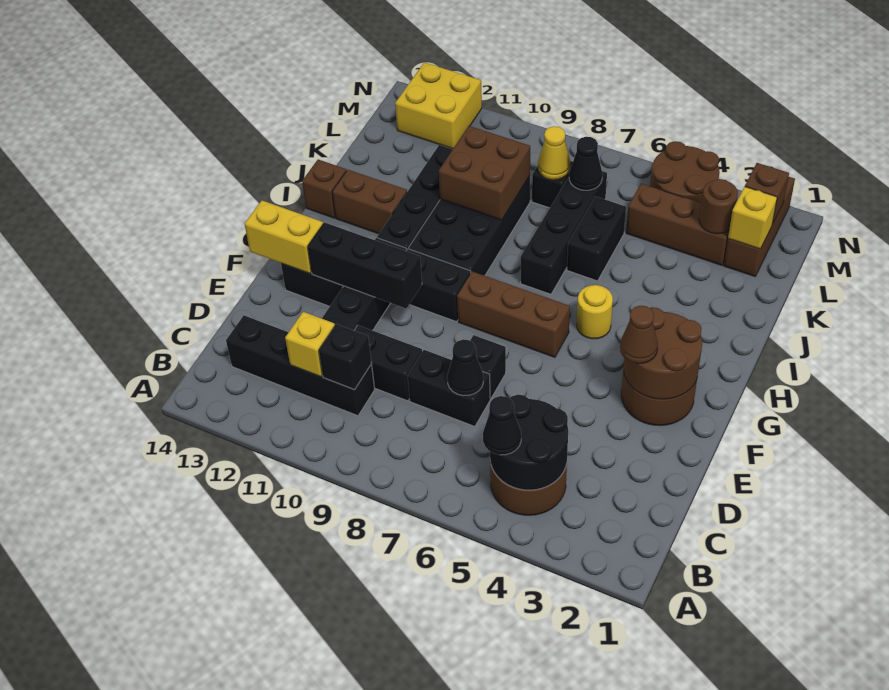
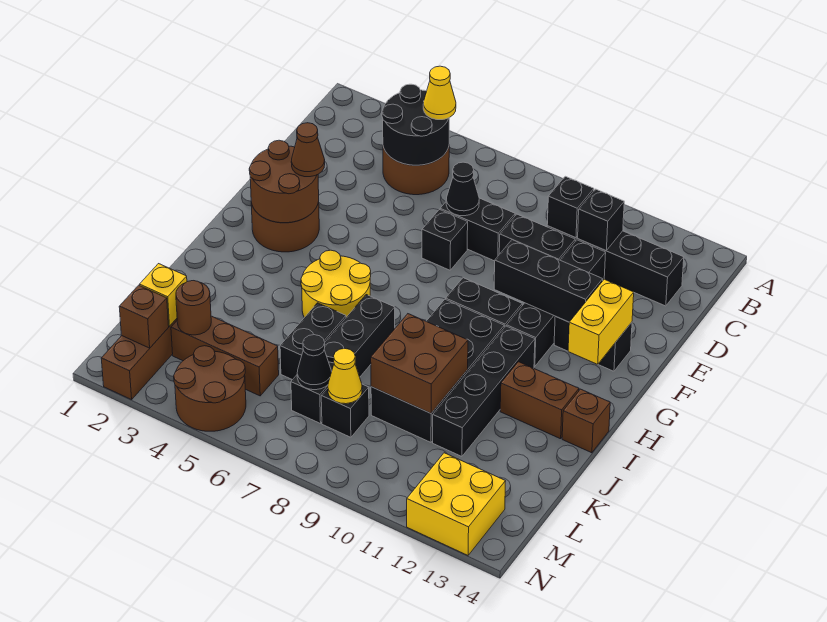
black 1x1 cone [483,396,521,455] -> yellow 1x1 cone [423,66,456,120]
yellow 1x1 brick [285,312,335,377] -> black 1x1 brick [578,189,624,250]
yellow 1x2 brick [245,201,323,273] -> yellow 1x2 brick turned to [568,279,634,364]
brown 1x3 brick [457,271,570,357] -> none
yellow 1x1 round brick [577,285,613,339] -> yellow 2x2 round brick [301,250,371,317]

